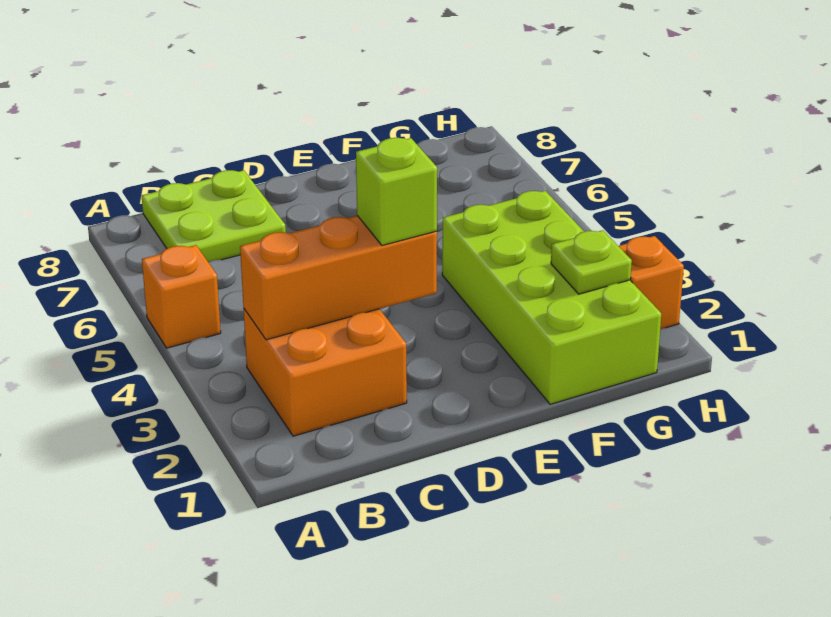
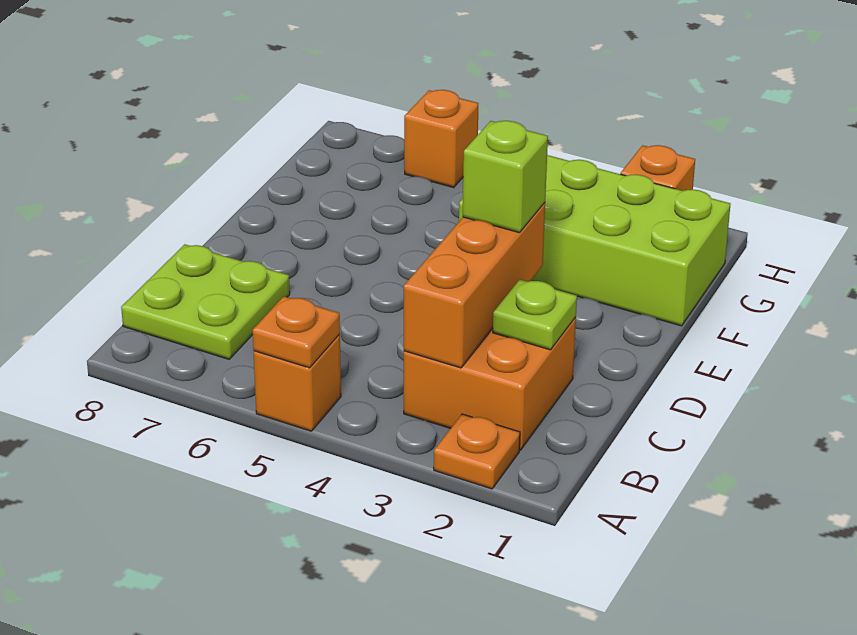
none -> orange 1x1 plate [434,414,520,489]
none -> orange 1x1 plate [252,296,340,368]
lime 1x1 plate [551,230,632,294] -> lime 1x1 plate moved to [493,279,577,350]
none -> orange 1x1 brick [404,90,478,187]

